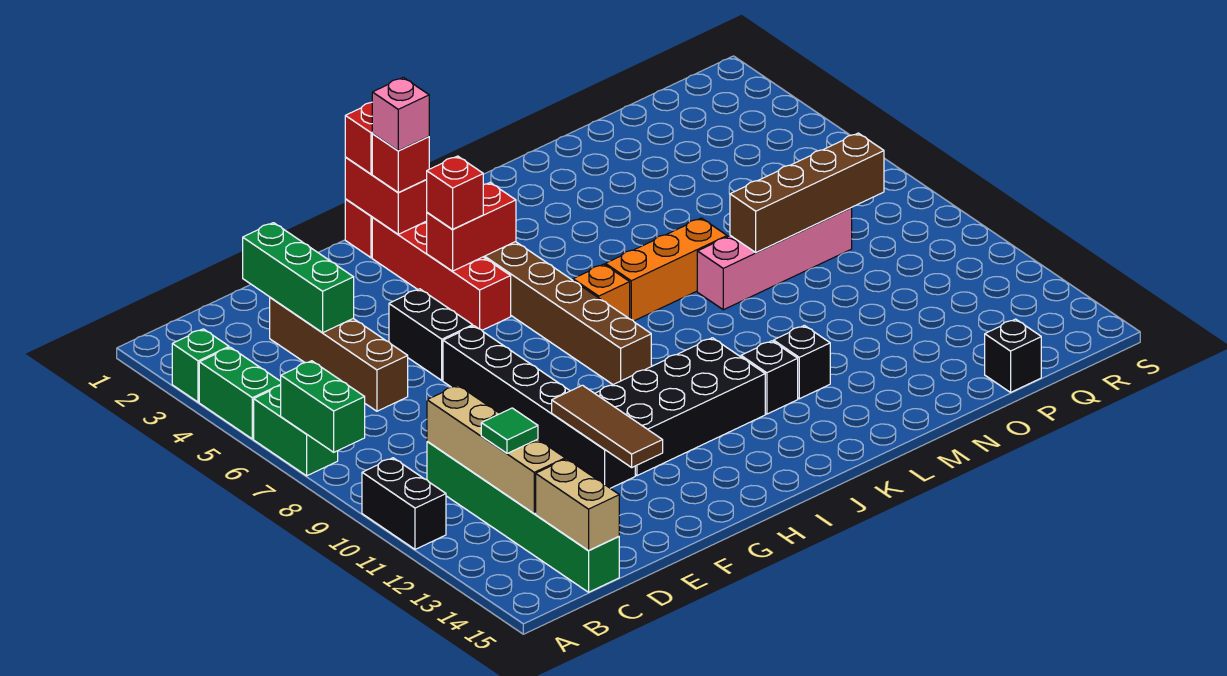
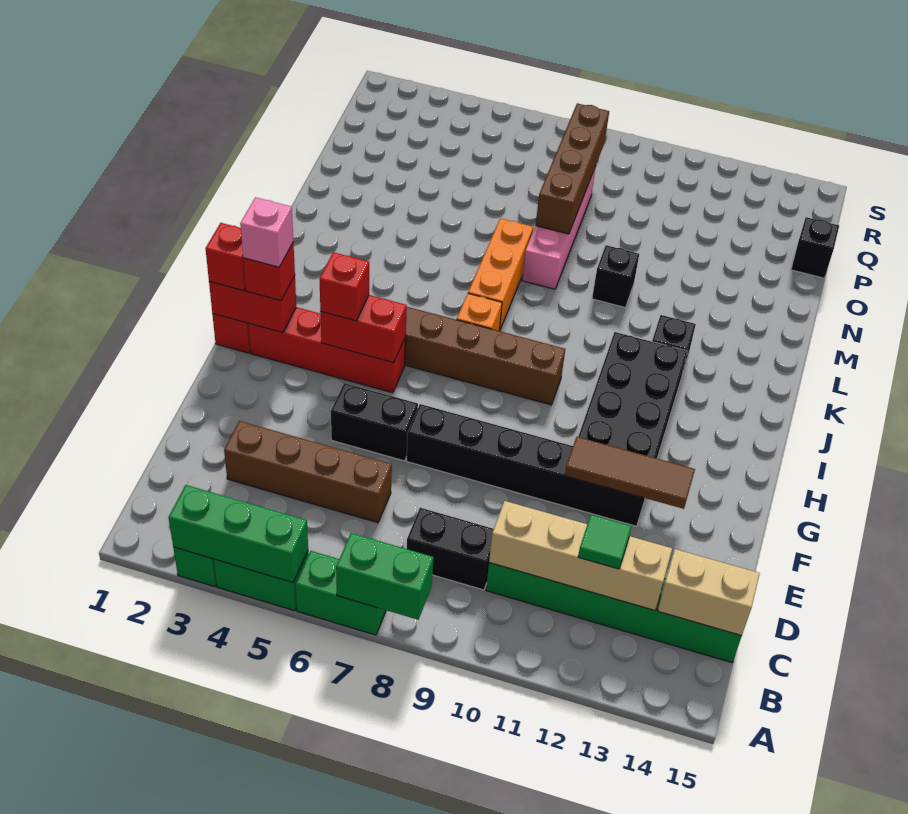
black 1x2 brick [362,458,446,549] -> black 1x2 brick moved to [407,508,494,590]
green 1x3 brick [243,223,354,333] -> green 1x3 brick moved to [169,485,308,582]
red 1x2 brick [427,183,516,271] -> red 1x2 brick turned to [320,295,407,363]
black 1x1 brick [774,325,830,399] -> black 1x1 brick moved to [592,245,639,308]

